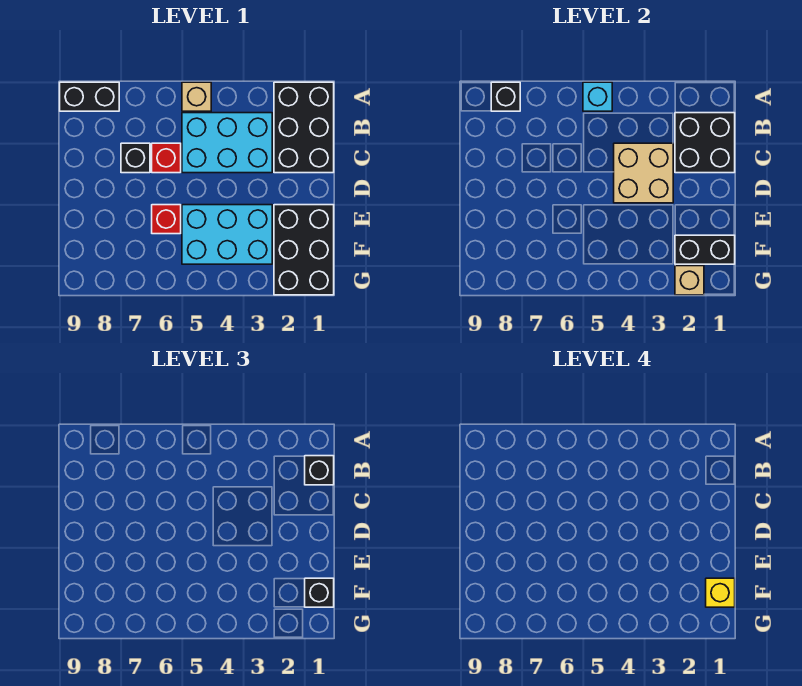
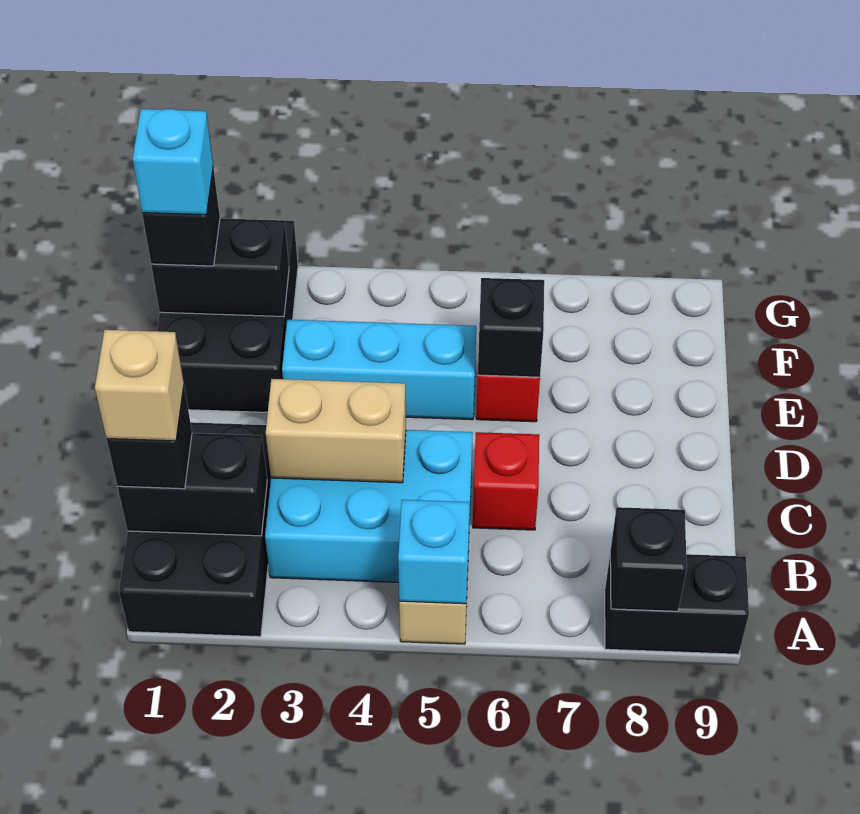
black 2x2 brick [675,113,735,173] -> black 1x2 brick [118,433,267,536]
tan 2x2 brick [614,143,673,203] -> tan 1x2 brick [266,379,406,483]
black 1x1 brick [121,143,150,173] -> black 1x1 brick moved to [478,278,544,377]
cyan 2x3 brick [182,205,272,264] -> cyan 1x3 brick [282,320,476,420]
yellow 1x1 brick [706,578,735,607] -> cyan 1x1 brick [133,109,213,215]
tan 1x1 brick [675,266,704,295] -> tan 1x1 brick moved to [95,330,184,441]

